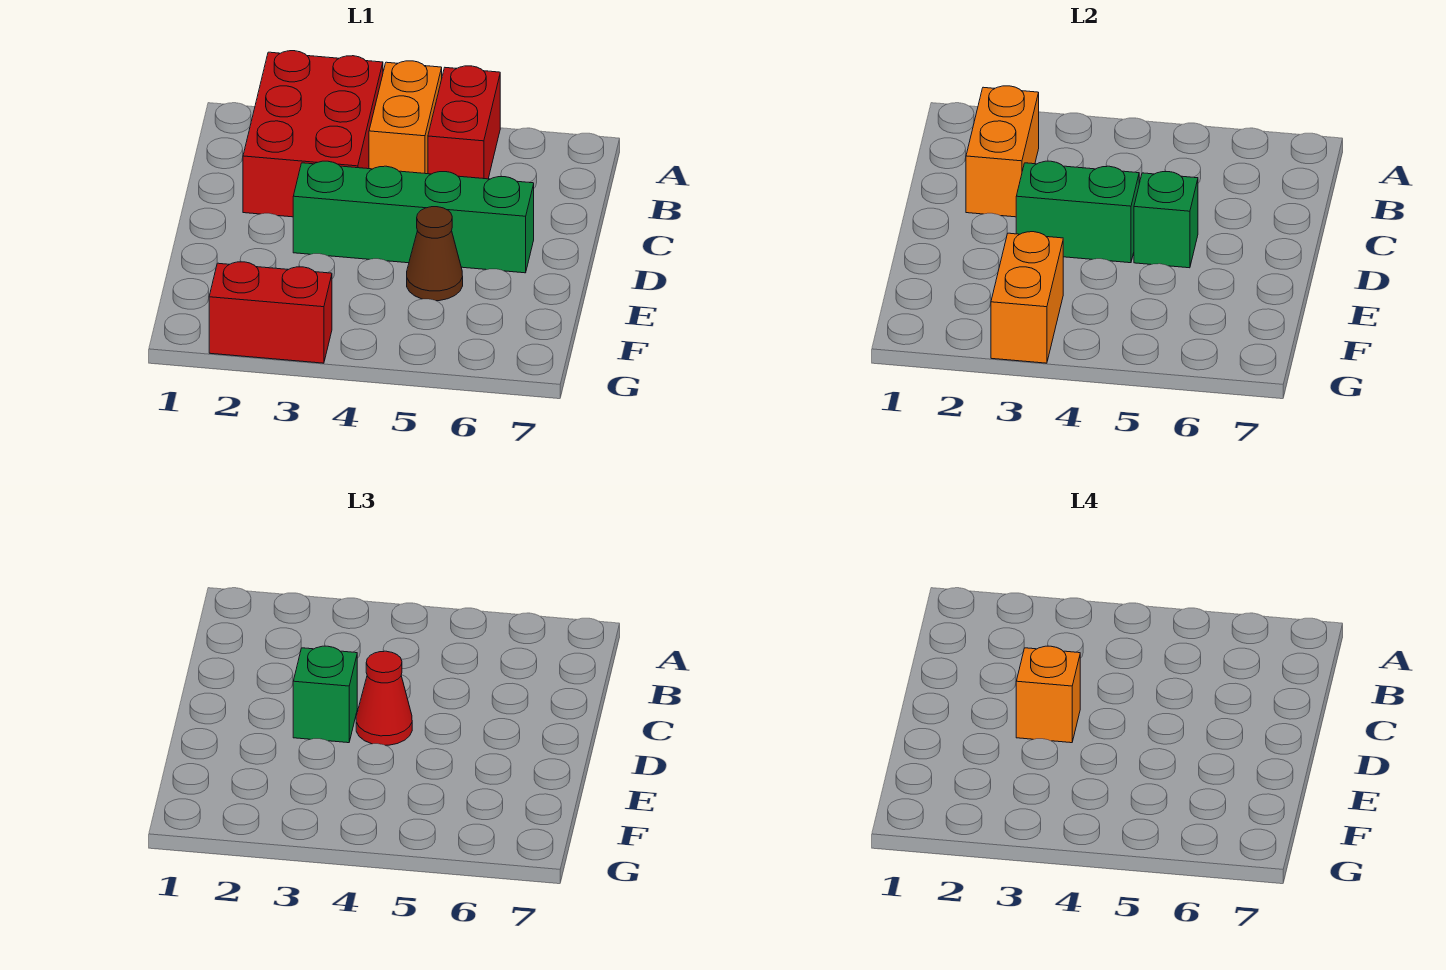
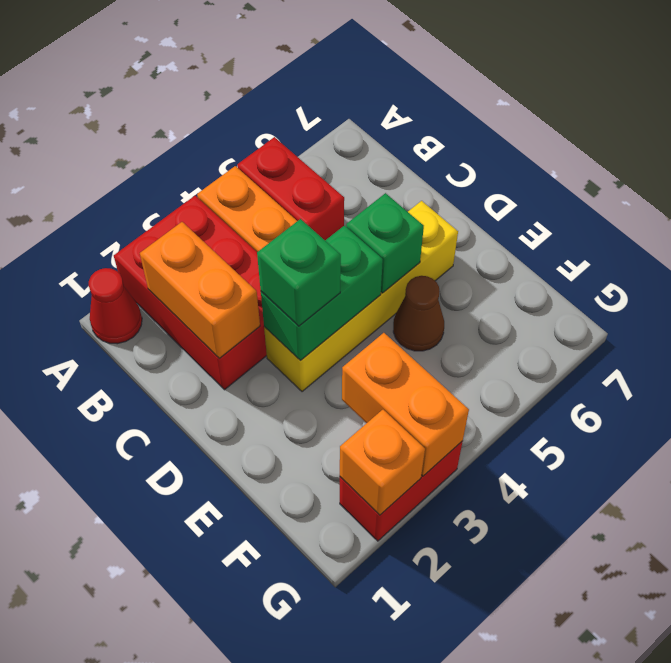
green 1x4 brick [293,161,534,273] -> yellow 1x4 brick [264,201,458,392]
orange 1x1 brick [1016,646,1080,743] -> orange 1x1 brick moved to [340,410,425,515]
red 1x1 cone [356,651,412,745] -> red 1x1 cone moved to [89,268,142,344]

